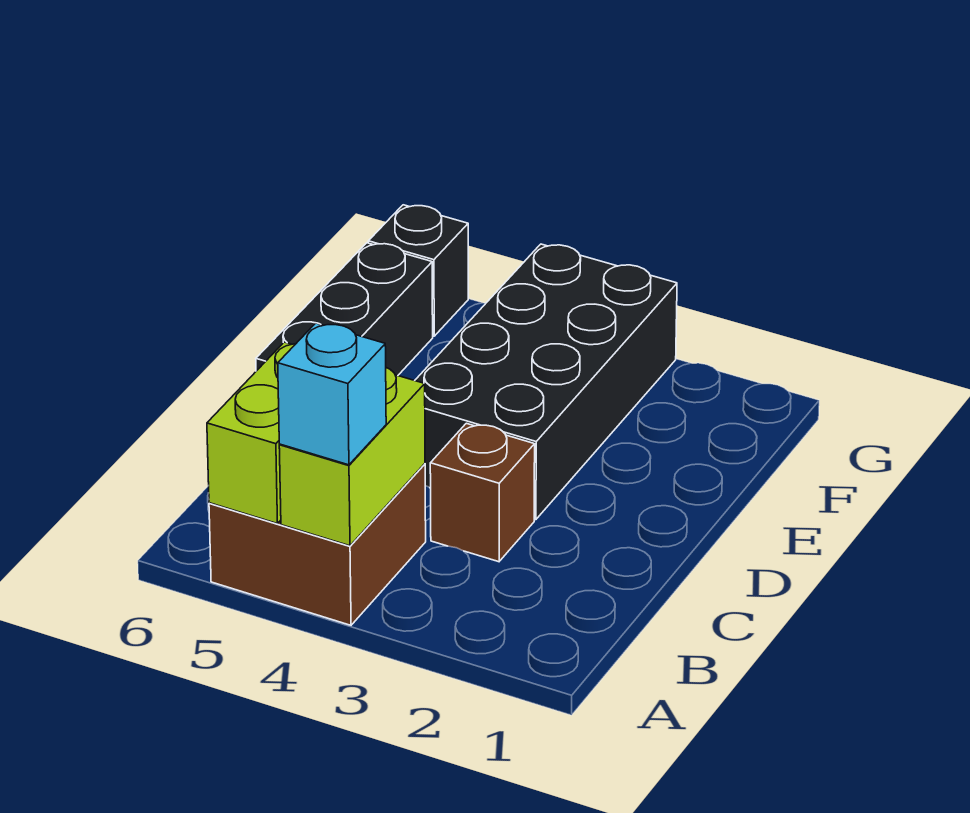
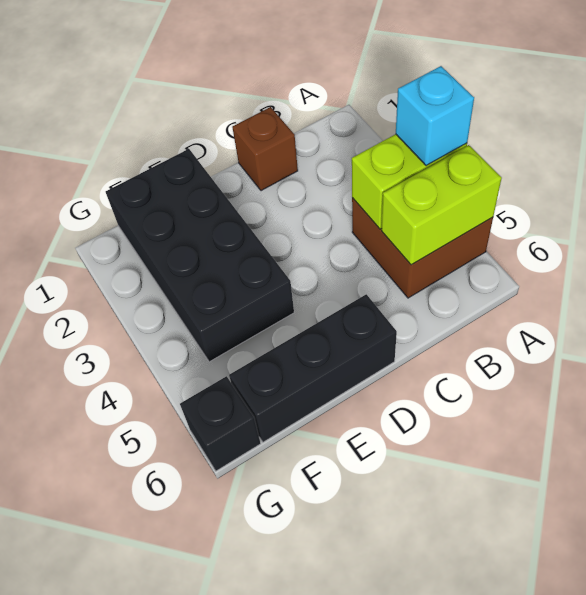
brown 1x1 brick [430,423,535,562] -> brown 1x1 brick moved to [232,107,298,191]
black 2x4 brick [415,244,677,520] -> black 2x4 brick turned to [106,149,294,362]

